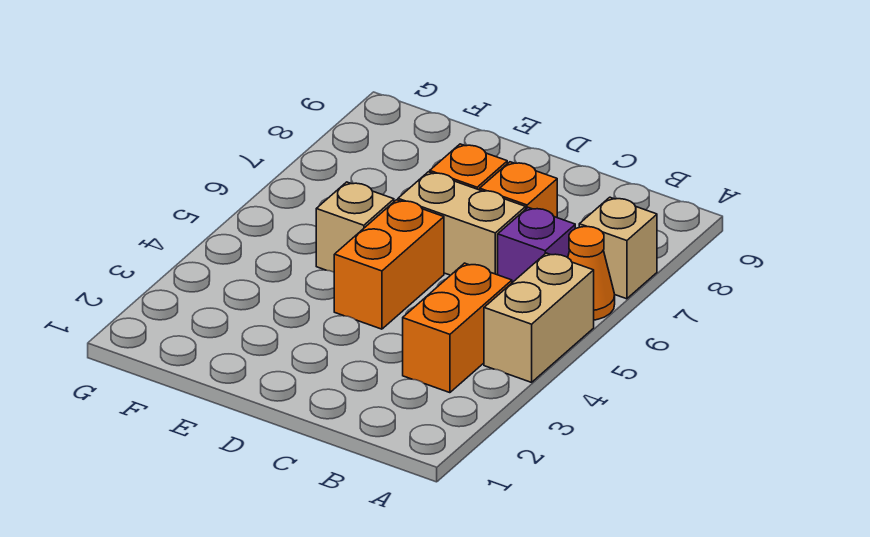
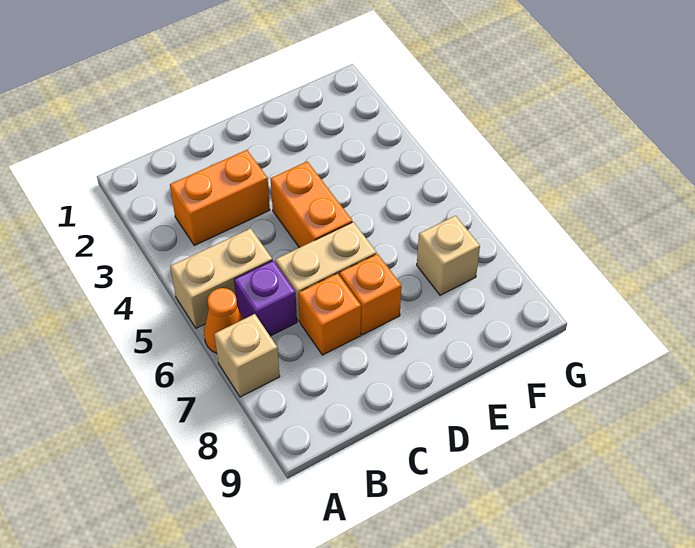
tan 1x2 brick [484,253,594,382] -> tan 1x2 brick turned to [170,228,272,328]
orange 1x2 brick [403,263,512,393] -> orange 1x2 brick turned to [170,150,270,245]
tan 1x1 brick [316,182,394,272] -> tan 1x1 brick moved to [417,216,480,295]

